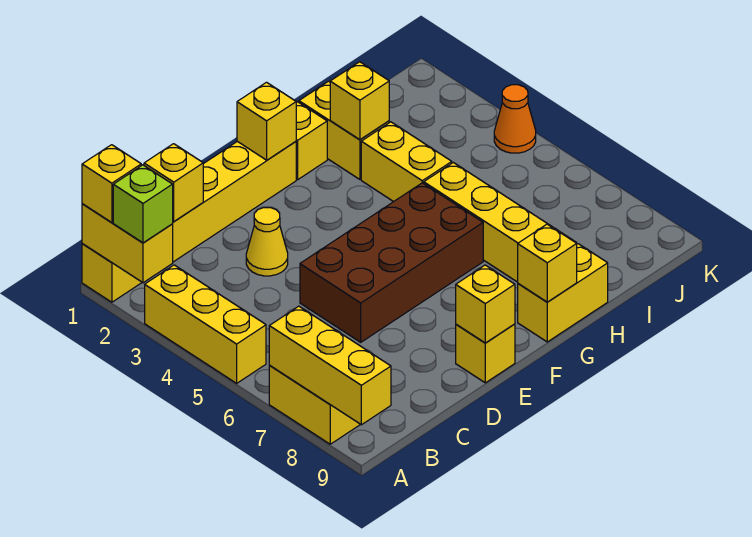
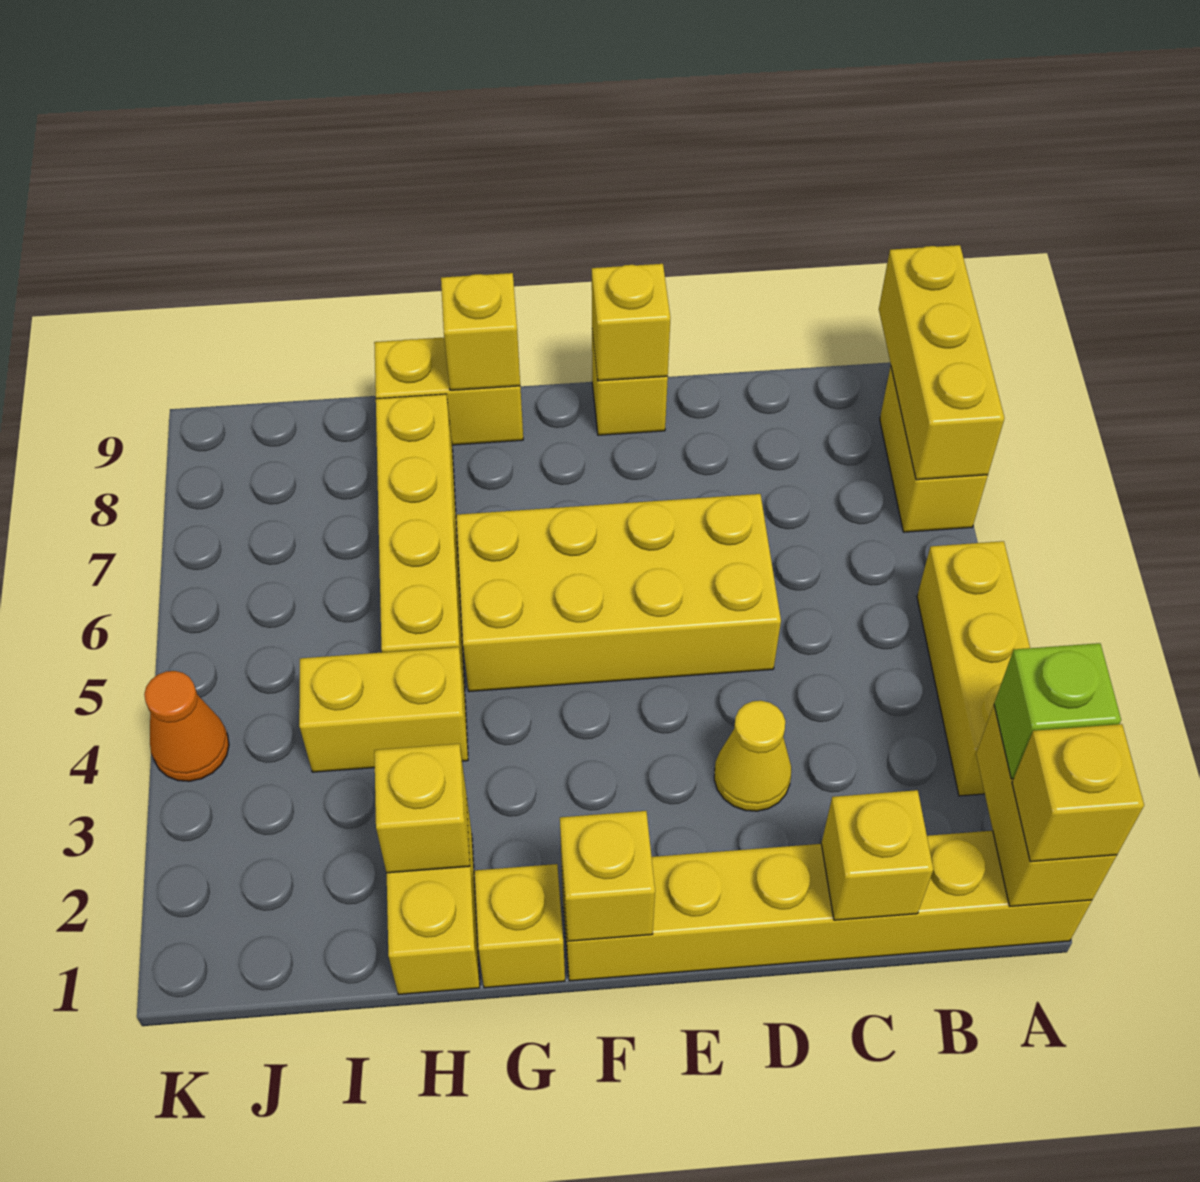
brown 2x4 brick [300,183,483,342] -> yellow 2x4 brick [456,494,781,691]
yellow 1x2 brick [361,122,452,202] -> yellow 1x2 brick turned to [299,647,468,772]

